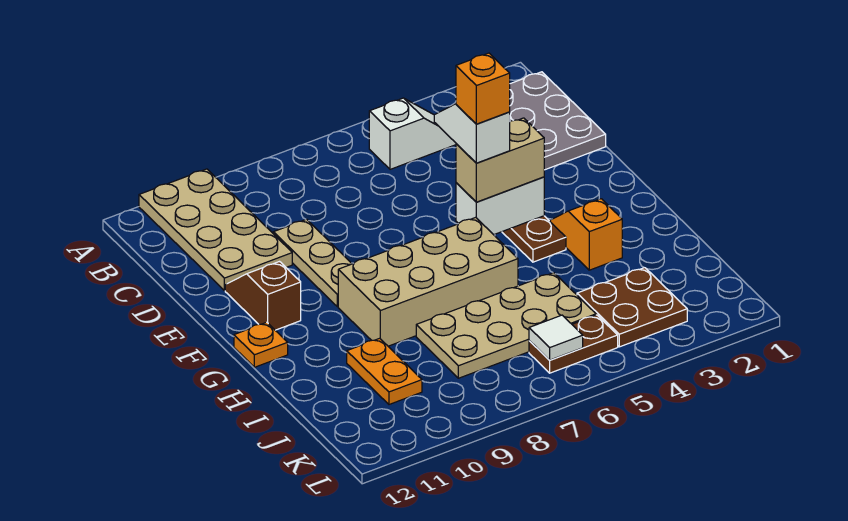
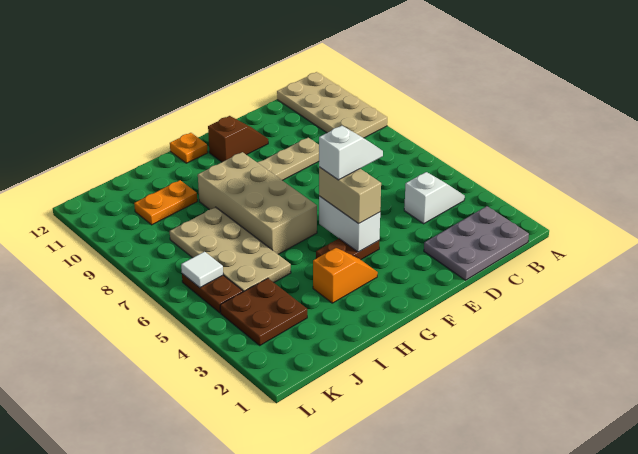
tan 2x4 plate [139,169,292,291] -> tan 2x4 plate turned to [277,72,387,138]
white 1x2 slope [369,98,456,169] -> white 1x2 slope turned to [404,172,465,224]
orange 1x1 brick [456,53,510,124] -> none

